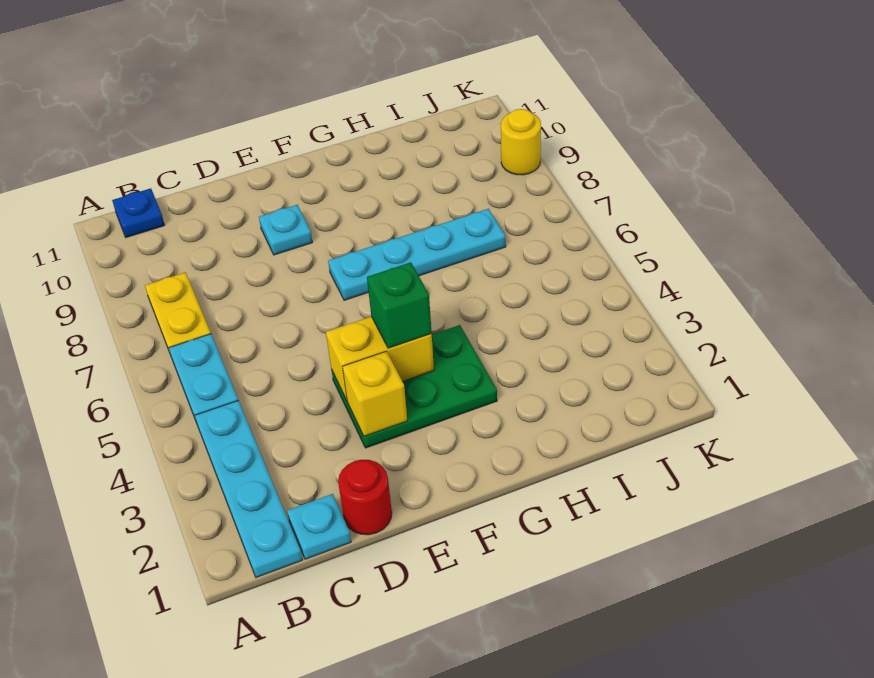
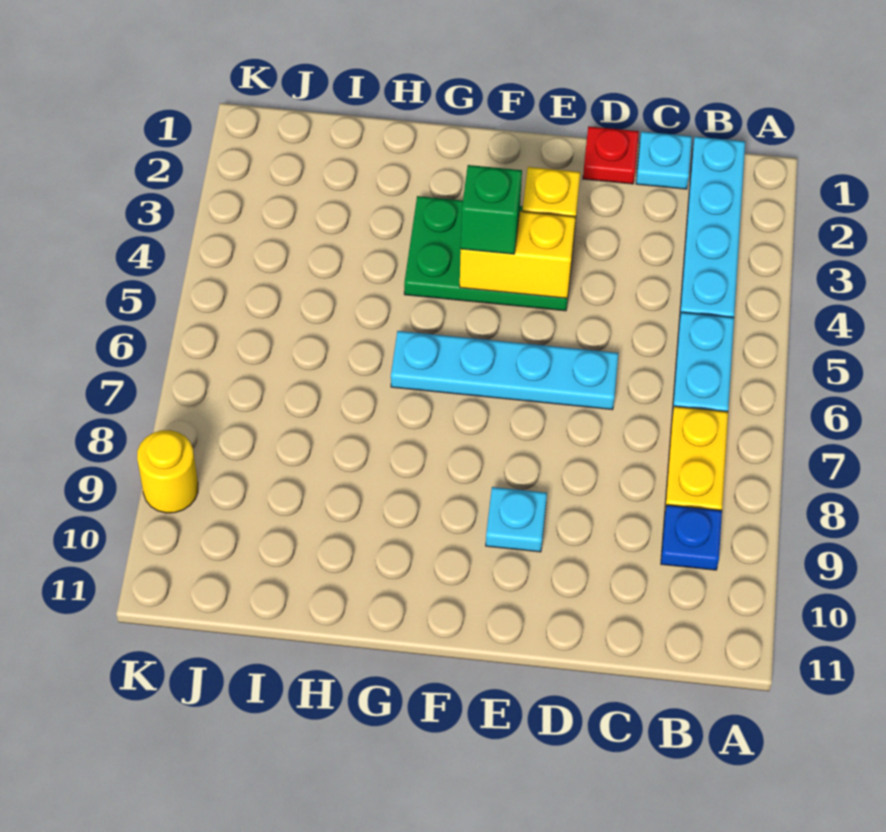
blue 1x1 plate [112,188,164,237] -> blue 1x1 plate moved to [661,505,722,570]
red 1x1 round brick [338,460,392,535] -> red 1x1 plate [583,126,639,184]
cyan 1x4 plate [328,209,506,300] -> cyan 1x4 plate moved to [391,331,618,410]

